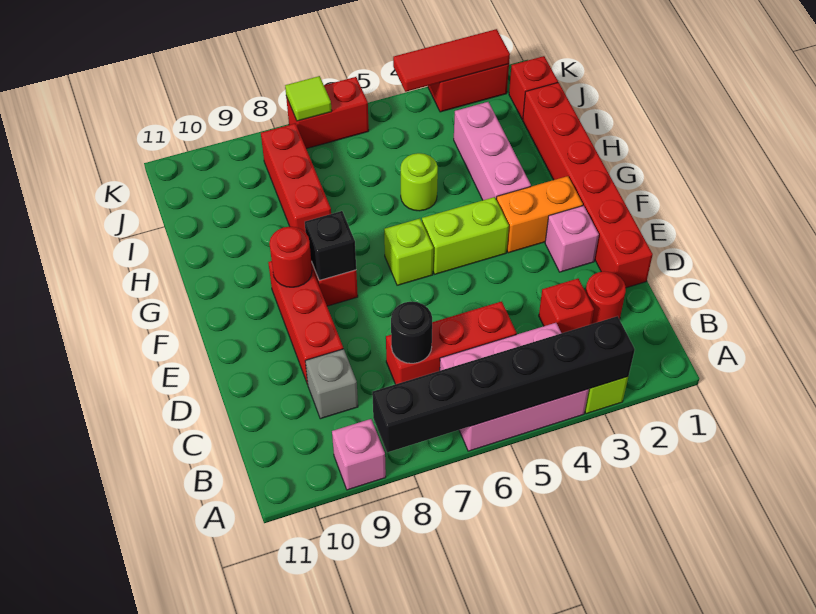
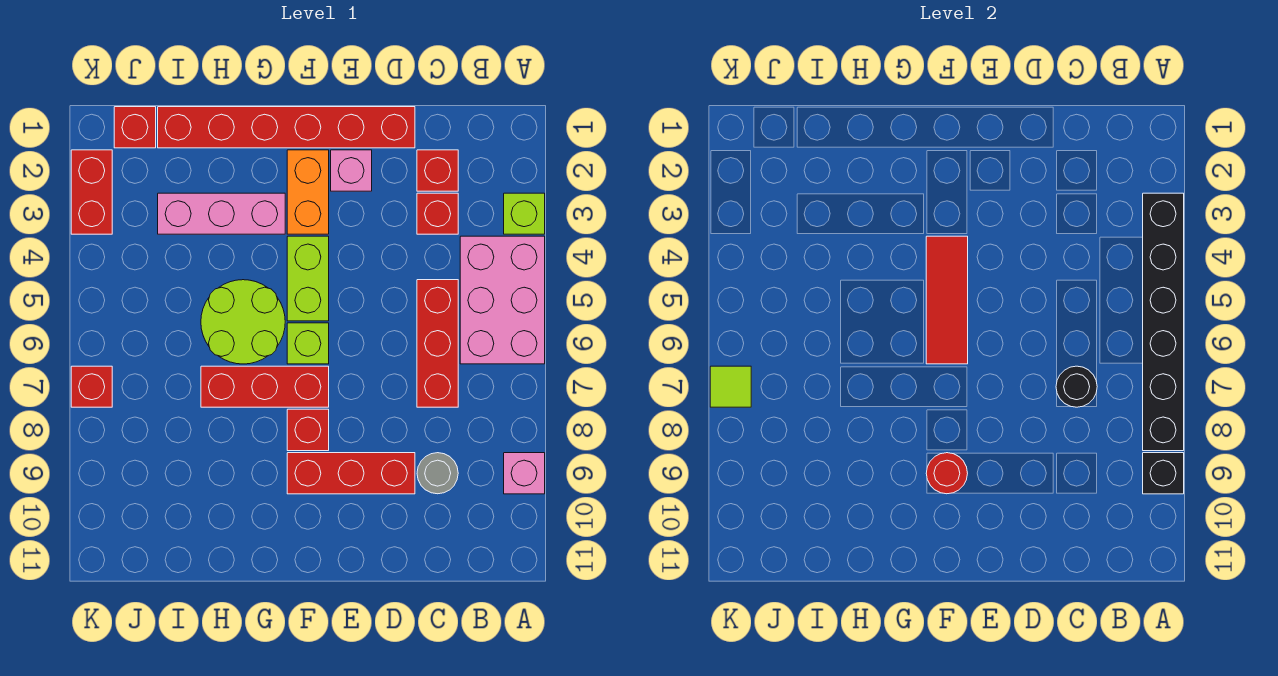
red 1x1 round brick [585,271,626,324] -> red 1x1 brick [417,150,458,191]
grey 1x1 brick [305,349,358,419] -> grey 1x1 round brick [417,453,458,494]
black 1x1 brick [305,211,356,281] -> black 1x1 brick moved to [1143,453,1184,494]
lime 1x1 round brick [401,153,438,211] -> lime 2x2 round brick [201,280,285,364]
red 1x3 brick [261,123,331,232] -> red 1x3 brick moved to [201,366,329,407]
red 1x3 tile [393,29,510,92] -> red 1x3 tile moved to [926,236,968,364]
red 1x2 brick [286,77,369,149] -> red 1x1 brick [71,366,112,407]

